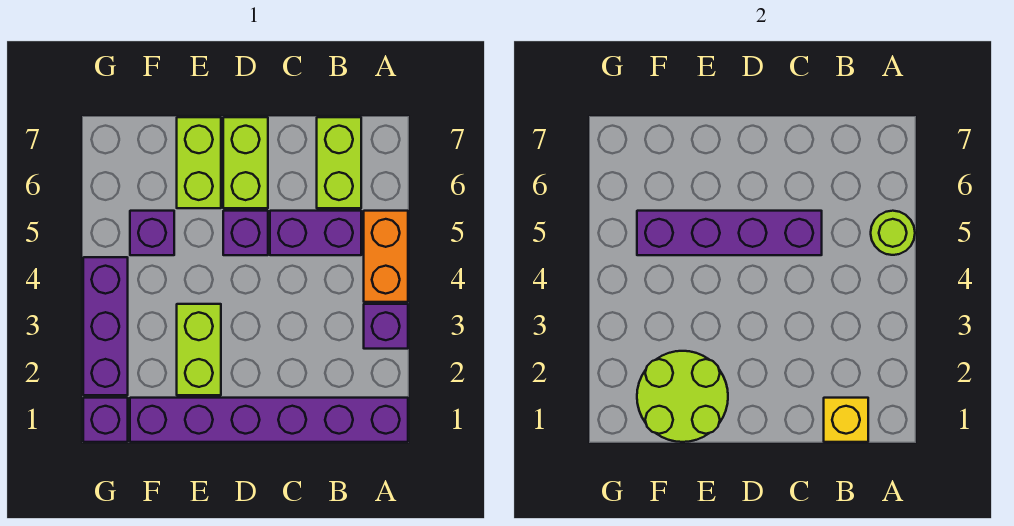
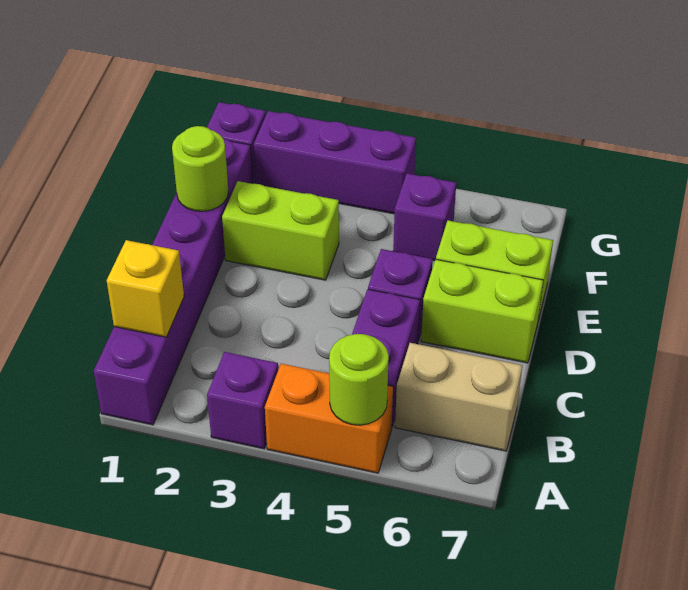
lime 1x2 brick [317,117,361,208] -> tan 1x2 brick [395,343,522,451]
purple 1x4 brick [637,211,822,255] -> none
lime 2x2 round brick [637,351,728,442] -> lime 1x1 round brick [172,126,228,211]

